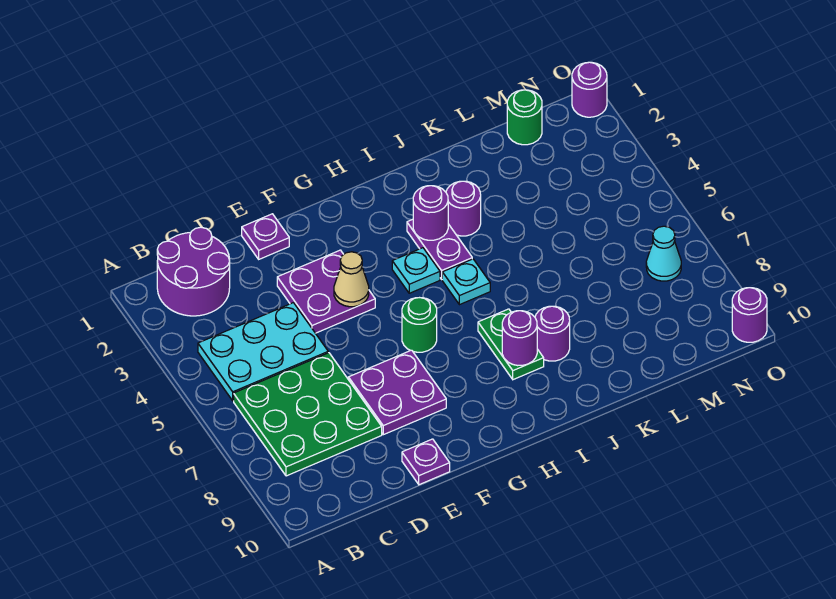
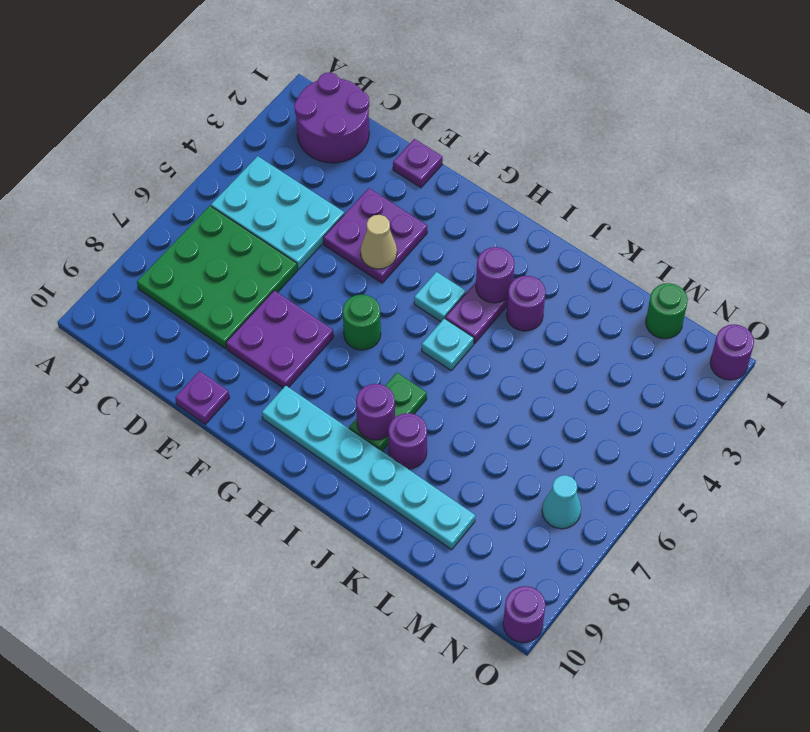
none -> cyan 1x6 plate [262,386,475,549]

